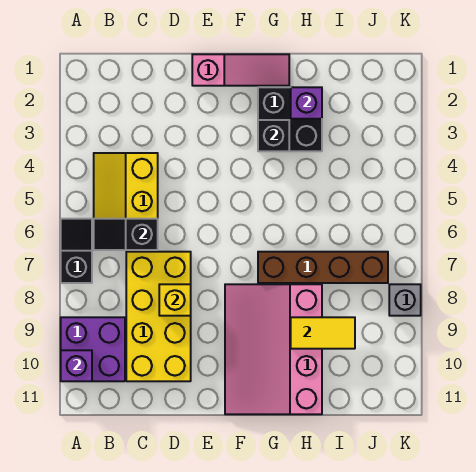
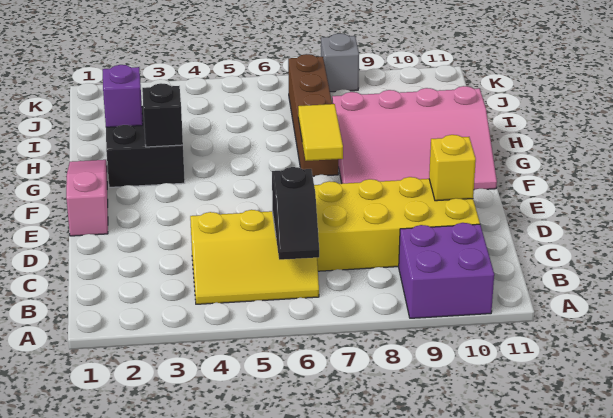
black 1x2 slope [61,219,92,283] -> none
purple 1x1 brick [61,350,92,381] -> none
yellow 1x1 brick [159,284,191,316] -> yellow 1x1 brick moved to [429,135,476,201]
yellow 1x2 tile [291,317,355,349] -> yellow 1x2 tile moved to [298,104,343,161]

